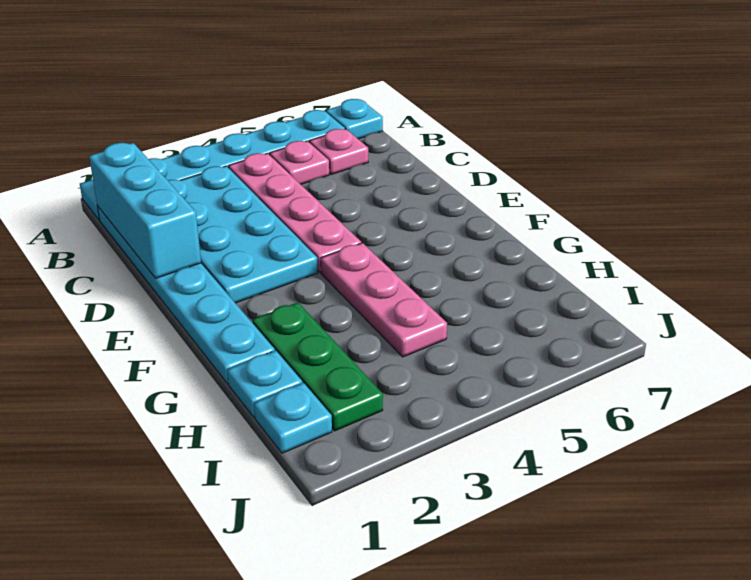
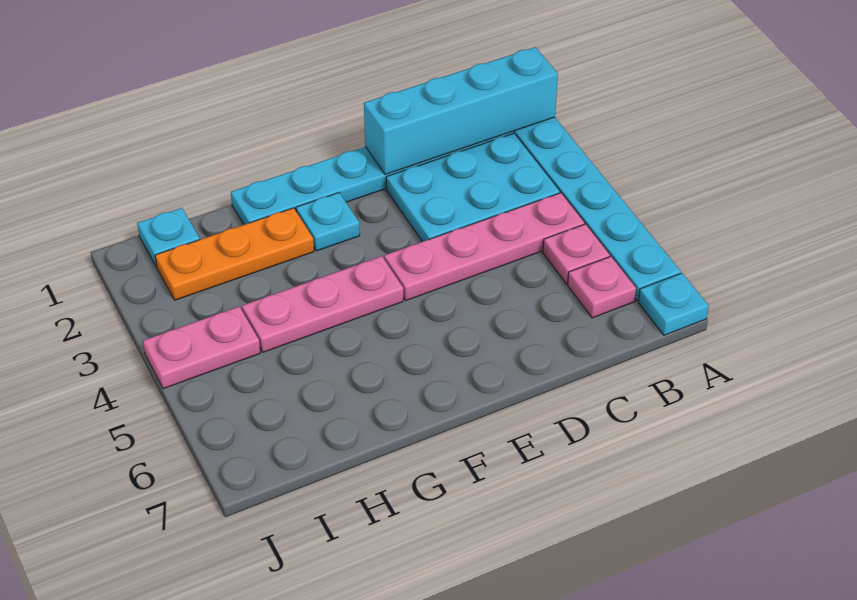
cyan 1x3 brick [89,143,201,278] -> cyan 1x4 brick [364,47,558,175]
cyan 2x4 plate [168,166,318,303] -> cyan 2x3 plate [386,133,560,242]
green 1x3 plate [252,302,383,431] -> orange 1x3 plate [155,208,314,300]
cyan 1x1 plate [227,350,302,418] -> cyan 1x1 plate moved to [296,193,360,251]
none -> pink 1x2 plate [143,307,260,389]

